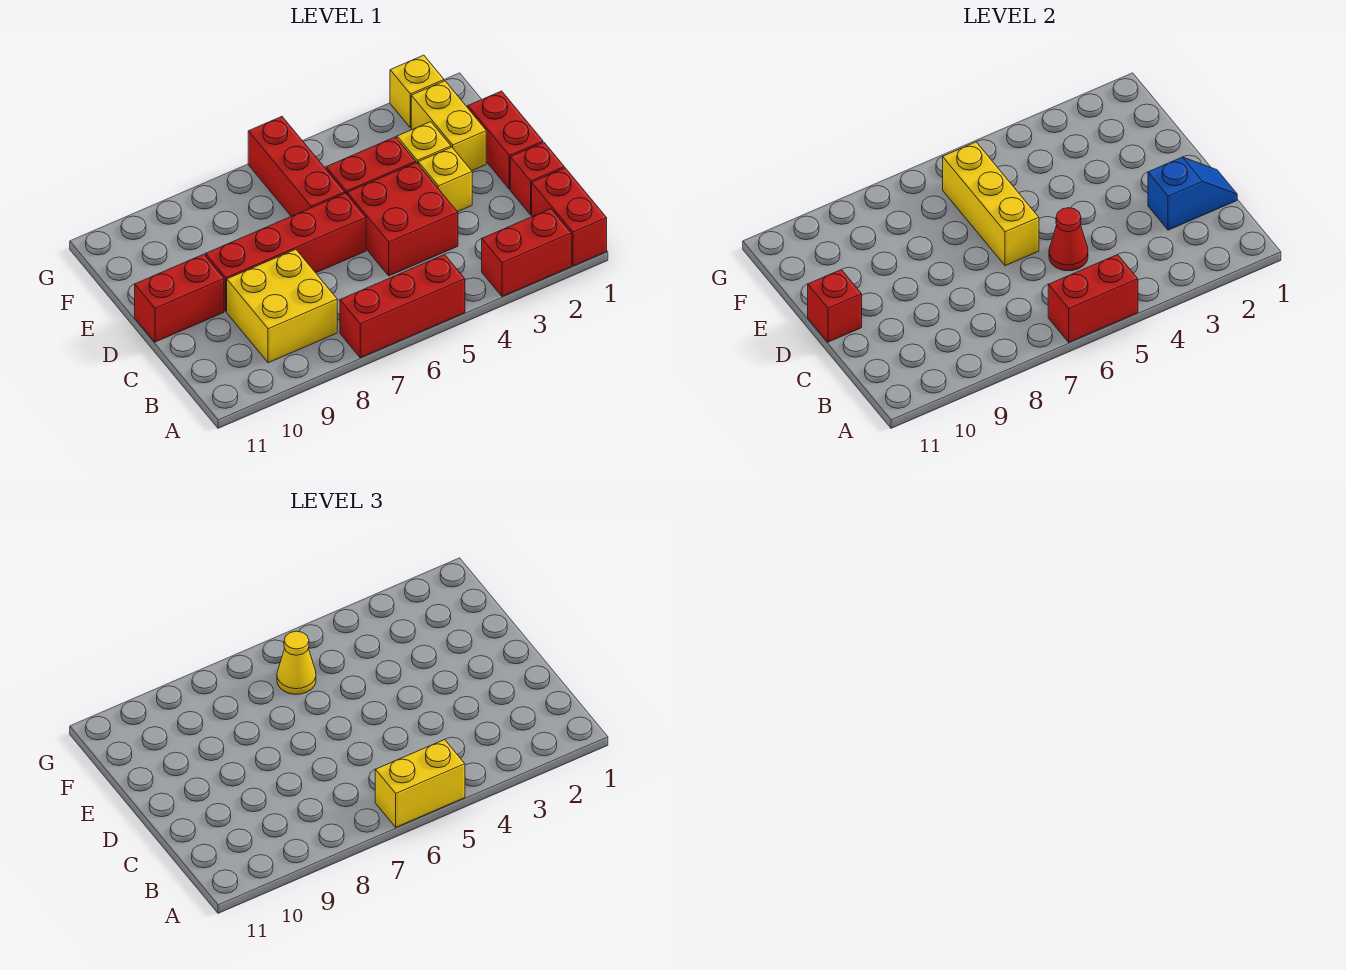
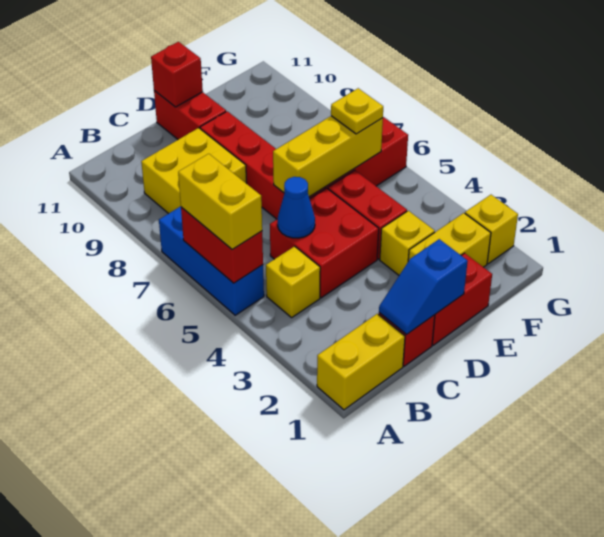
red 1x2 brick [532,168,607,266] -> yellow 1x2 brick [317,314,405,410]
red 1x2 brick [482,209,571,297] -> none
red 1x3 brick [340,255,465,358] -> blue 1x3 brick [159,206,264,315]
blue 1x2 slope [1148,157,1237,230] -> blue 1x2 slope turned to [379,239,468,335]
red 1x1 cone [1049,208,1088,271] -> blue 1x1 cone [278,177,315,238]
yellow 1x1 brick [418,147,472,212] -> yellow 1x1 brick moved to [266,246,320,318]
yellow 1x1 cone [277,631,316,694] -> yellow 1x1 plate [331,88,383,134]

